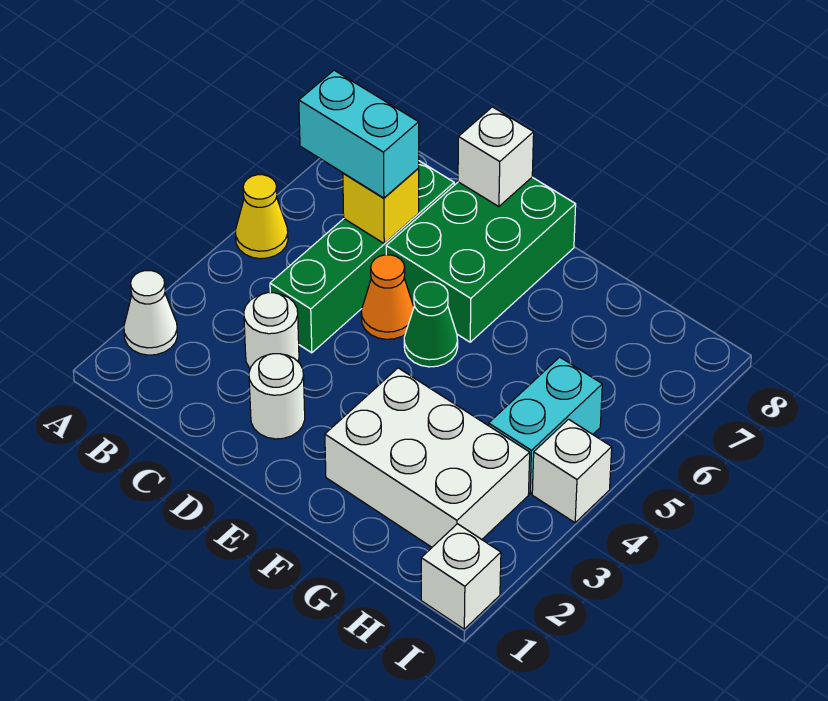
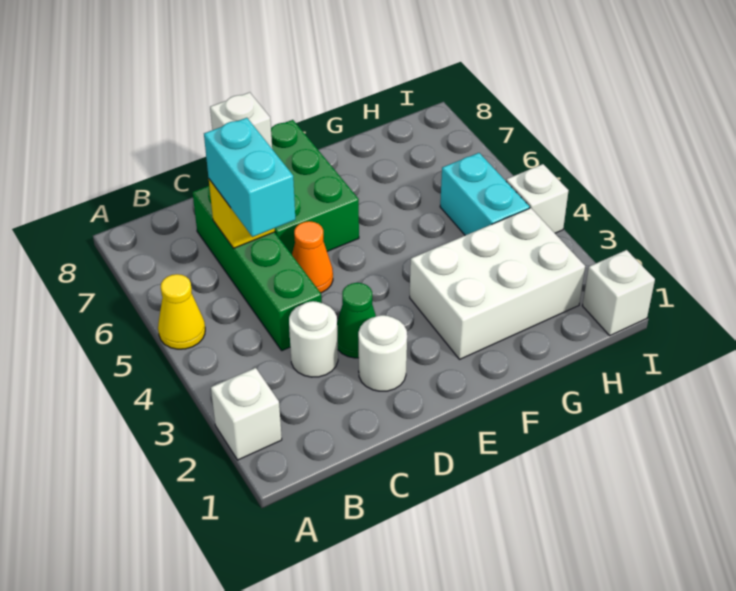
white 1x1 cone [124,271,177,355] -> white 1x1 brick [211,368,282,460]
cyan 1x2 brick [299,70,419,198] -> cyan 1x2 brick turned to [204,118,295,237]
green 1x1 cone [404,282,458,367] -> green 1x1 cone moved to [337,283,376,358]

